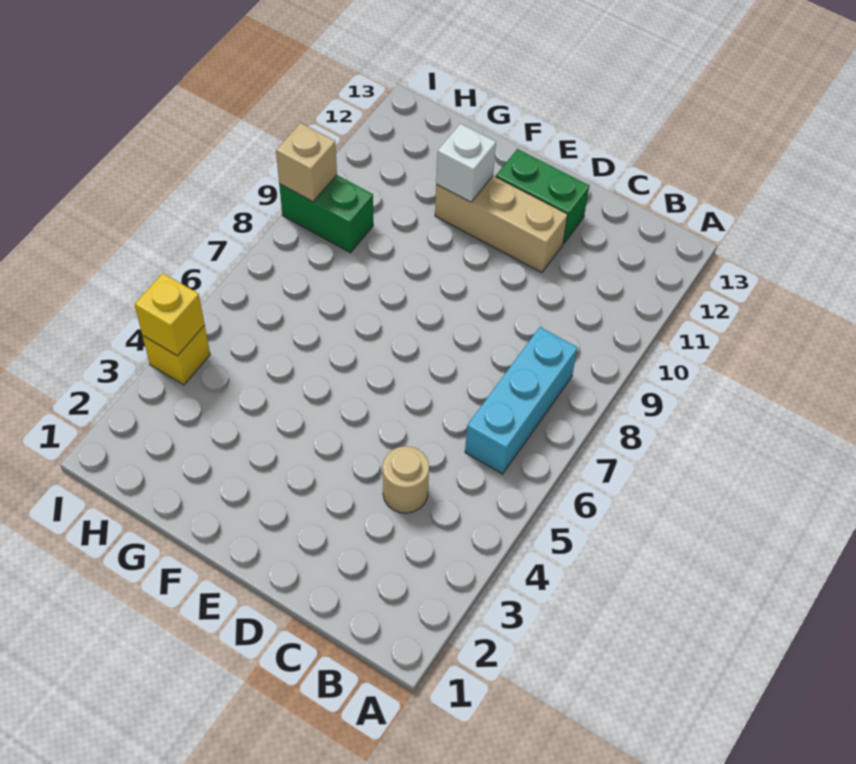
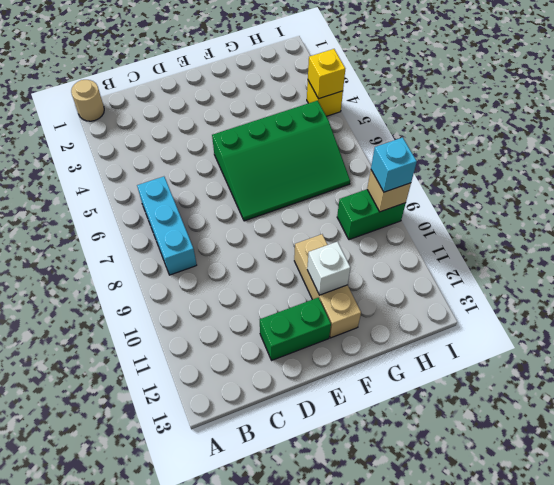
tan 1x1 round brick [383,446,429,513] -> tan 1x1 round brick moved to [71,80,104,121]
tan 1x3 brick [435,176,568,273] -> tan 1x3 brick turned to [294,234,361,338]
none -> green 3x4 slope [212,101,350,221]
none -> cyan 1x1 brick [371,138,417,192]

